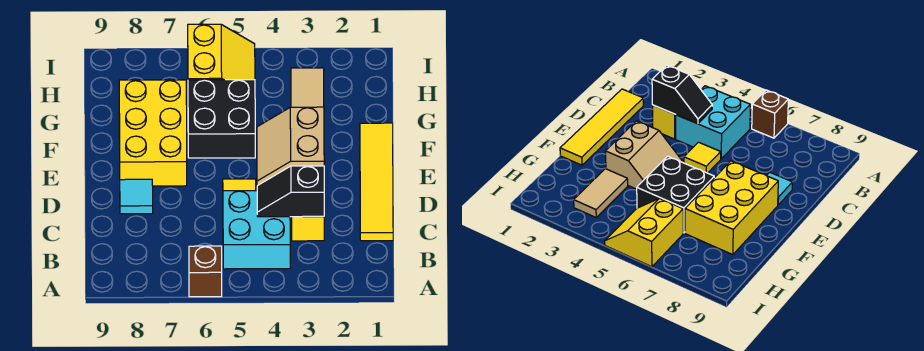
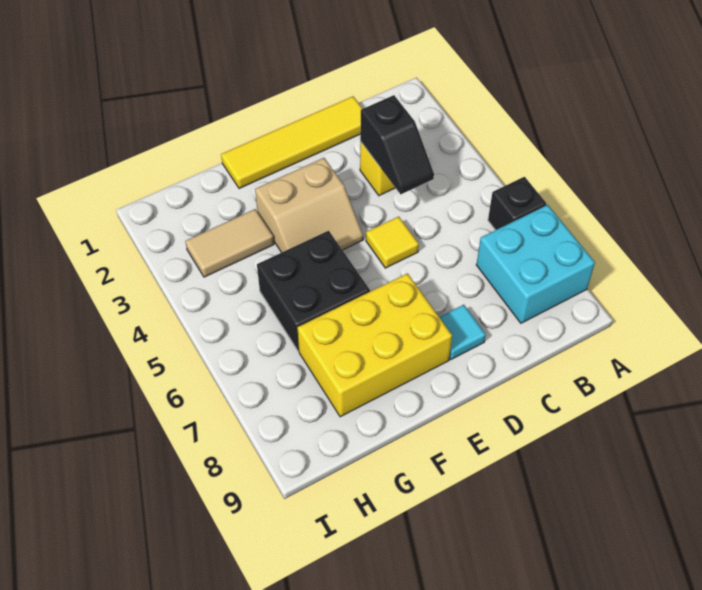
brown 1x1 brick [189,246,222,297] -> black 1x1 brick [488,177,546,230]
cyan 2x2 brick [223,191,290,269] -> cyan 2x2 brick moved to [476,205,595,323]
yellow 2x2 slope [188,24,255,80] -> none

